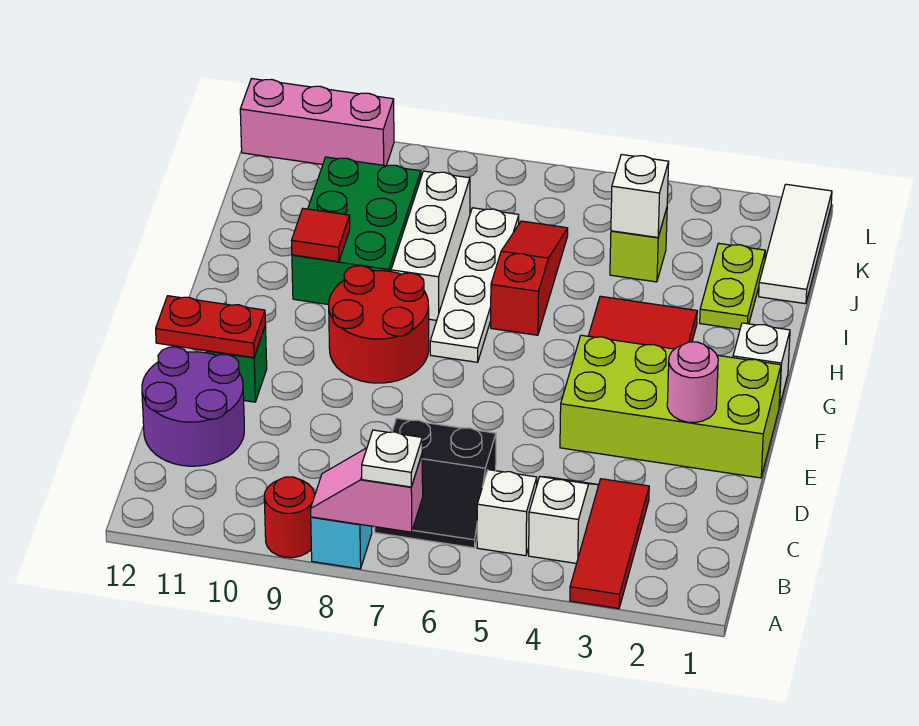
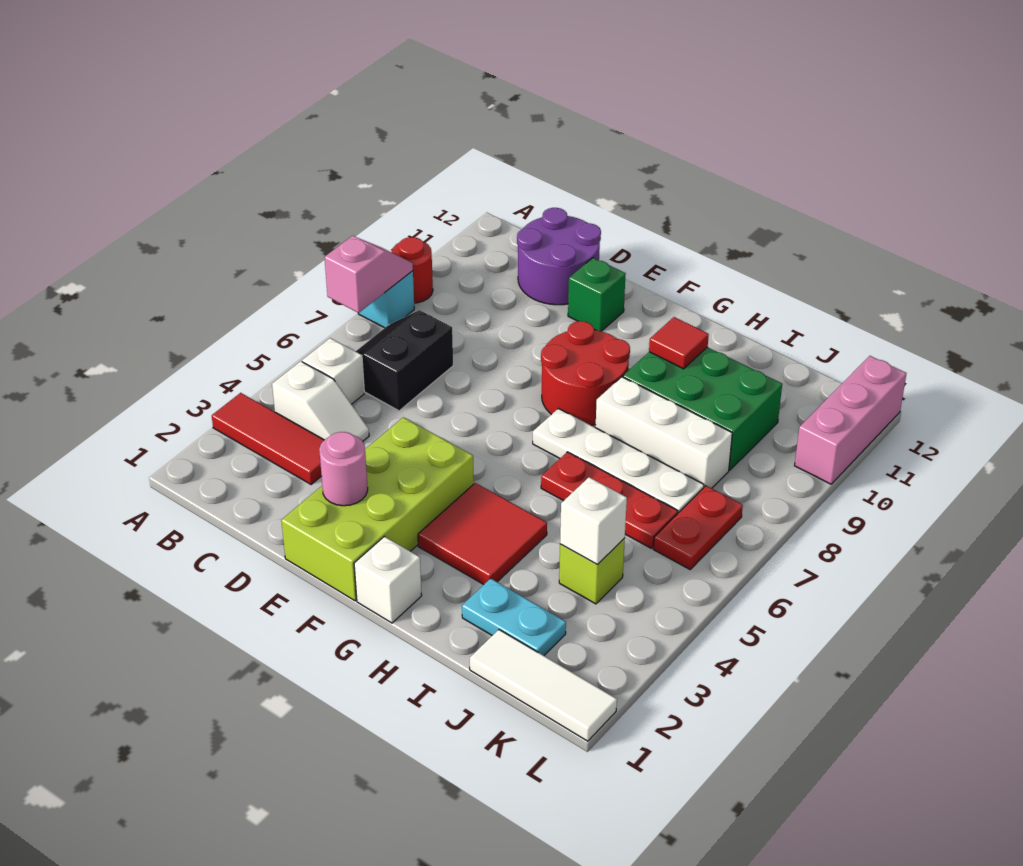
white 1x1 plate [362,430,422,487] -> none
red 1x2 plate [156,296,265,358] -> red 1x2 plate moved to [653,486,743,569]
red 1x3 slope [491,221,568,335] -> red 1x3 plate [541,452,678,548]
lime 1x2 plate [700,243,765,329] -> cyan 1x2 plate [462,578,566,656]

